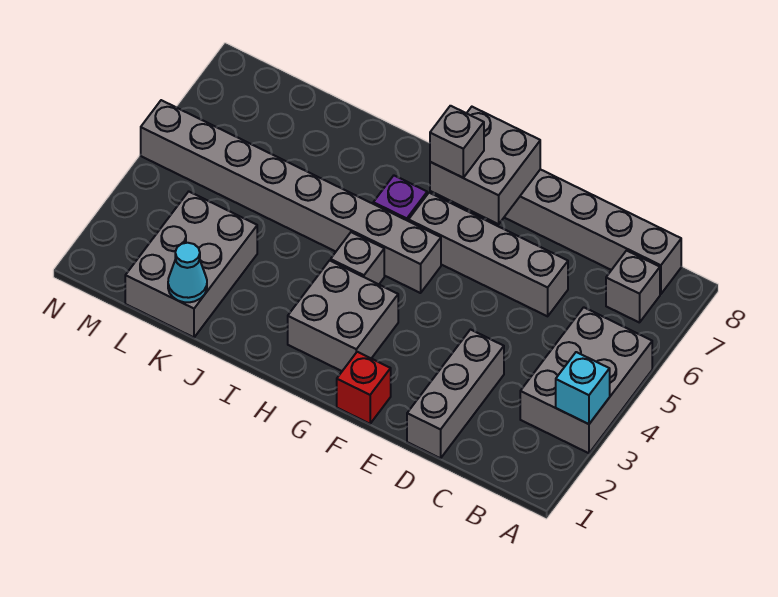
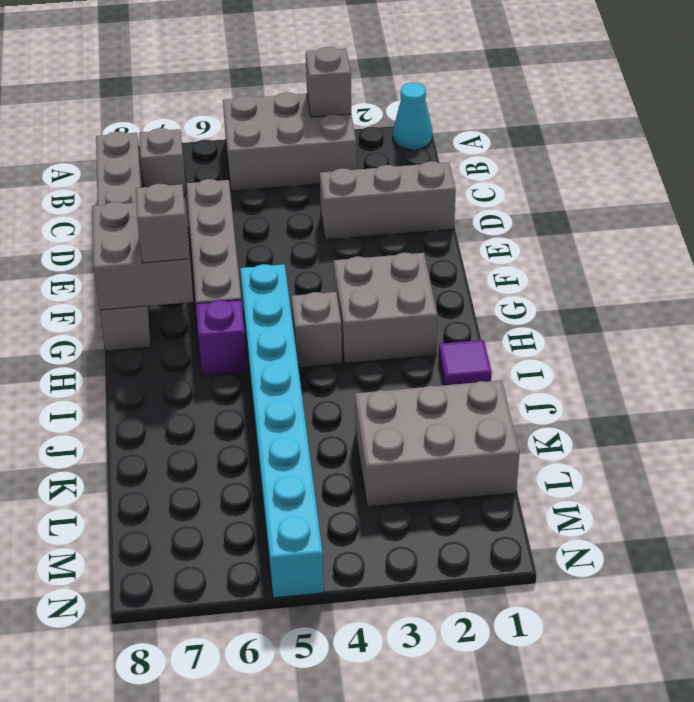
cyan 1x1 brick [556,352,610,424] -> grey 1x1 brick [306,47,351,117]
red 1x1 brick [337,352,391,424] -> none
grey 1x8 brick [141,100,441,293] -> cyan 1x8 brick [240,264,324,598]
none -> purple 1x1 tile [439,340,492,385]
cyan 1x1 cone [168,243,207,302] -> cyan 1x1 cone moved to [393,83,432,150]

